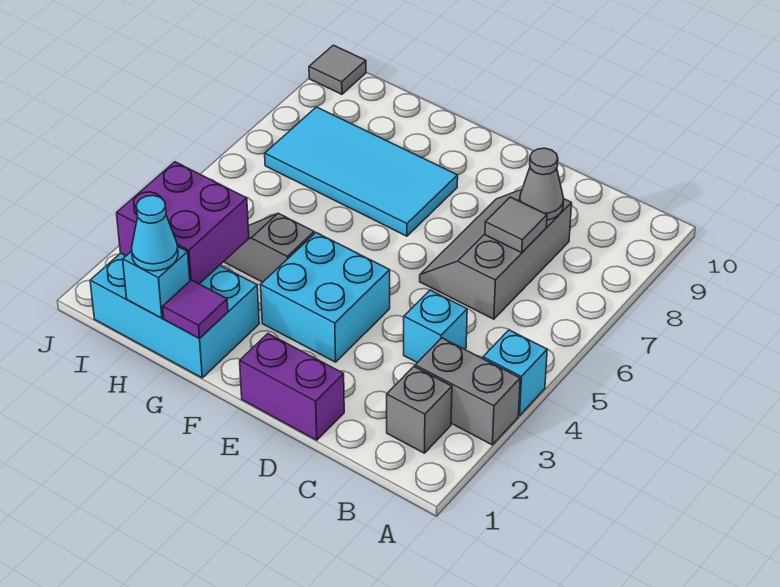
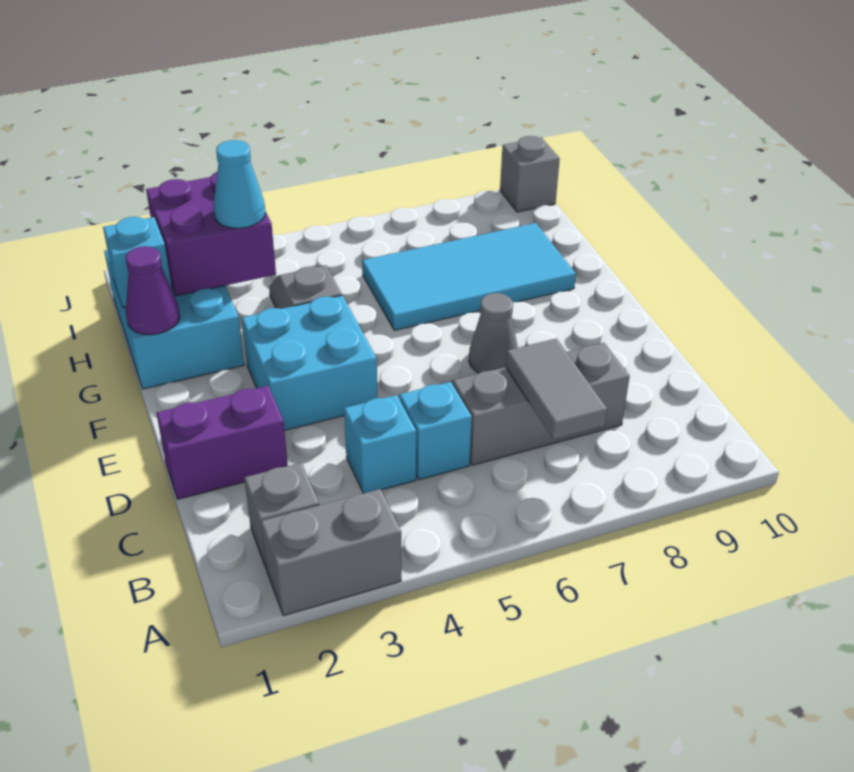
grey 1x2 brick [415,338,520,445] -> grey 1x2 brick turned to [261,489,401,616]
cyan 1x1 brick [483,330,547,416] -> cyan 1x1 brick moved to [399,382,472,480]
grey 1x1 tile [485,197,547,253] -> grey 1x2 tile [506,339,607,439]
grey 1x1 cone [520,148,564,220] -> grey 1x1 cone moved to [469,293,518,373]
purple 1x2 brick [240,334,344,440] -> purple 1x2 brick turned to [157,386,288,499]
cyan 2x4 tile [265,107,458,236] -> cyan 2x4 tile turned to [362,223,576,330]
purple 1x1 tile [163,280,228,339] -> purple 1x1 cone [126,246,180,335]
cyan 1x1 cone [132,196,178,271] -> cyan 1x1 cone moved to [213,140,265,228]
grey 1x1 tile [309,45,366,94] -> grey 1x1 brick [500,136,560,212]

